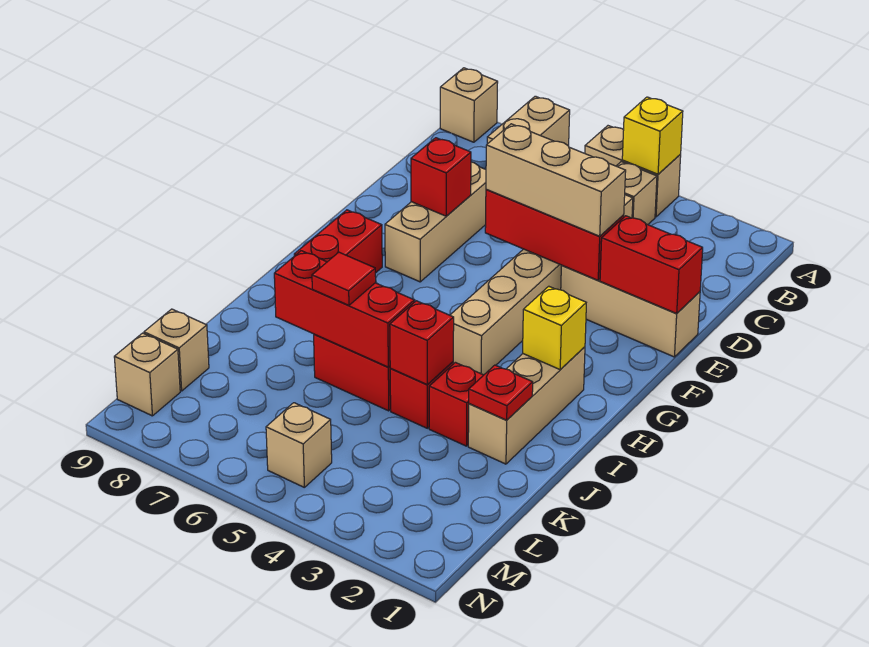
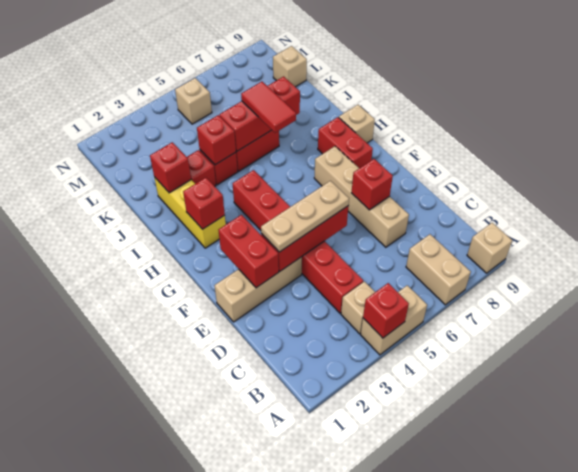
yellow 1x1 brick [622,97,683,174] -> red 1x1 brick [363,283,409,338]
tan 1x6 brick [450,195,633,375] -> red 1x6 brick [233,170,363,313]
tan 1x3 brick [385,162,486,282] -> tan 1x4 brick [314,146,409,247]
red 1x2 brick [600,216,703,313] -> red 1x2 brick turned to [218,215,279,288]
tan 1x3 brick [486,124,626,236] -> tan 1x3 plate [261,181,349,252]
tan 1x3 brick [468,347,585,464] -> yellow 1x3 brick [154,177,226,248]
yellow 1x1 brick [523,286,586,370] -> red 1x1 brick [183,178,225,229]
red 1x1 plate [469,365,533,420] -> red 1x1 brick [150,142,191,193]
red 1x1 tile [312,252,376,306] -> red 1x2 tile [241,82,296,133]
tan 1x1 brick [114,333,180,416] -> tan 1x1 brick moved to [339,105,375,143]

